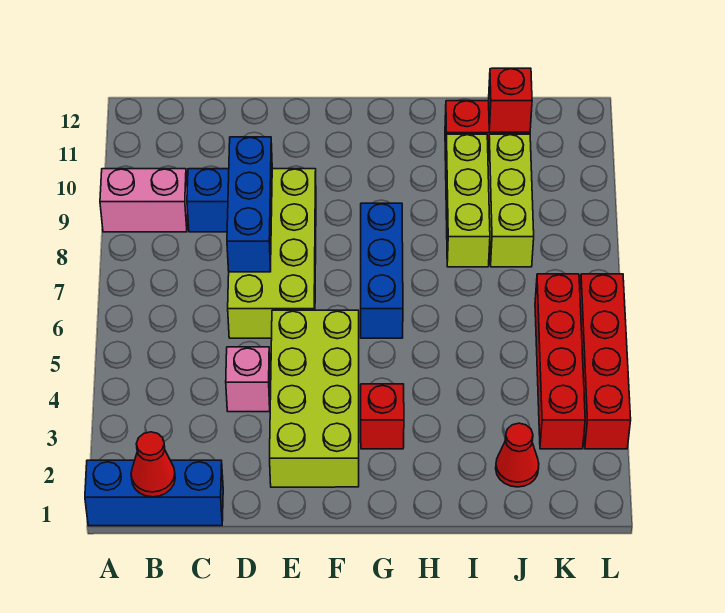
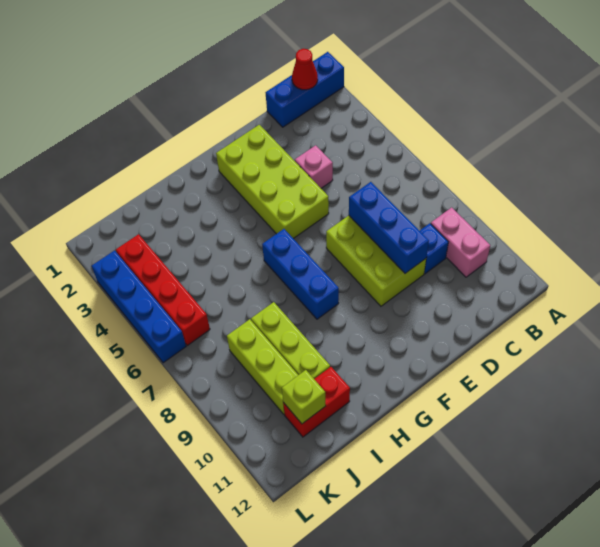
pink 1x2 brick [100,169,188,232] -> pink 1x2 brick turned to [431,207,490,277]
lime 2x4 brick [228,169,316,338] -> lime 2x3 brick [326,216,426,306]
red 1x1 brick [361,384,404,449] -> none
red 1x1 cone [496,423,539,487] -> none
red 1x1 brick [489,68,532,132] -> lime 1x1 brick [282,370,326,424]
red 1x4 brick [580,274,631,449] -> blue 1x4 brick [92,251,186,363]

